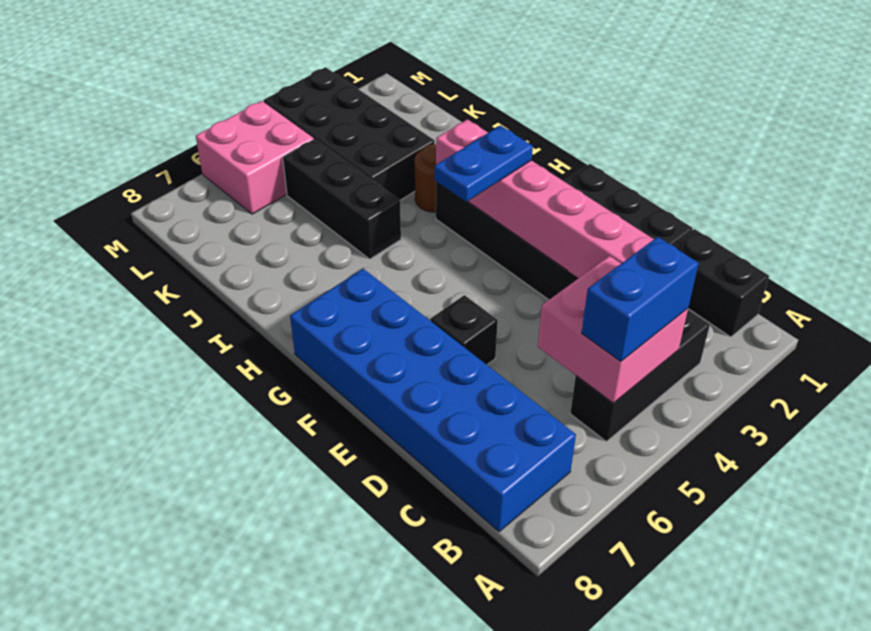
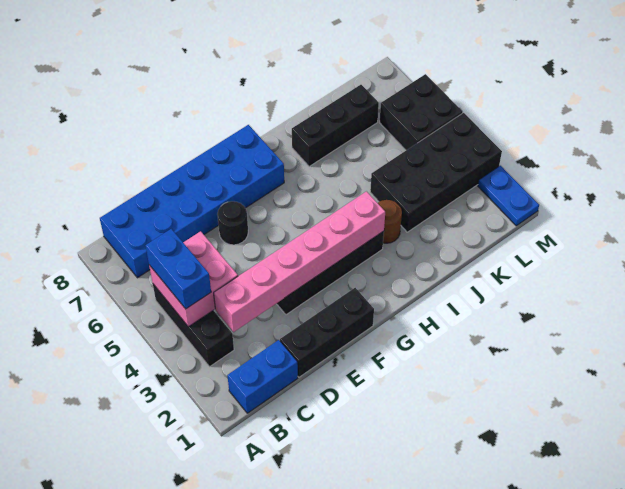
black 1x2 brick [673,229,769,337] -> blue 1x2 brick [227,340,298,413]
black 1x1 brick [431,295,498,365] -> black 1x1 round brick [217,201,248,245]
blue 1x2 plate [434,126,533,202] -> blue 1x2 plate moved to [478,166,539,226]
black 1x3 brick [283,139,401,259] -> black 1x3 brick moved to [292,85,379,166]
pink 2x2 brick [196,101,314,214] -> black 2x2 brick [380,74,463,150]

